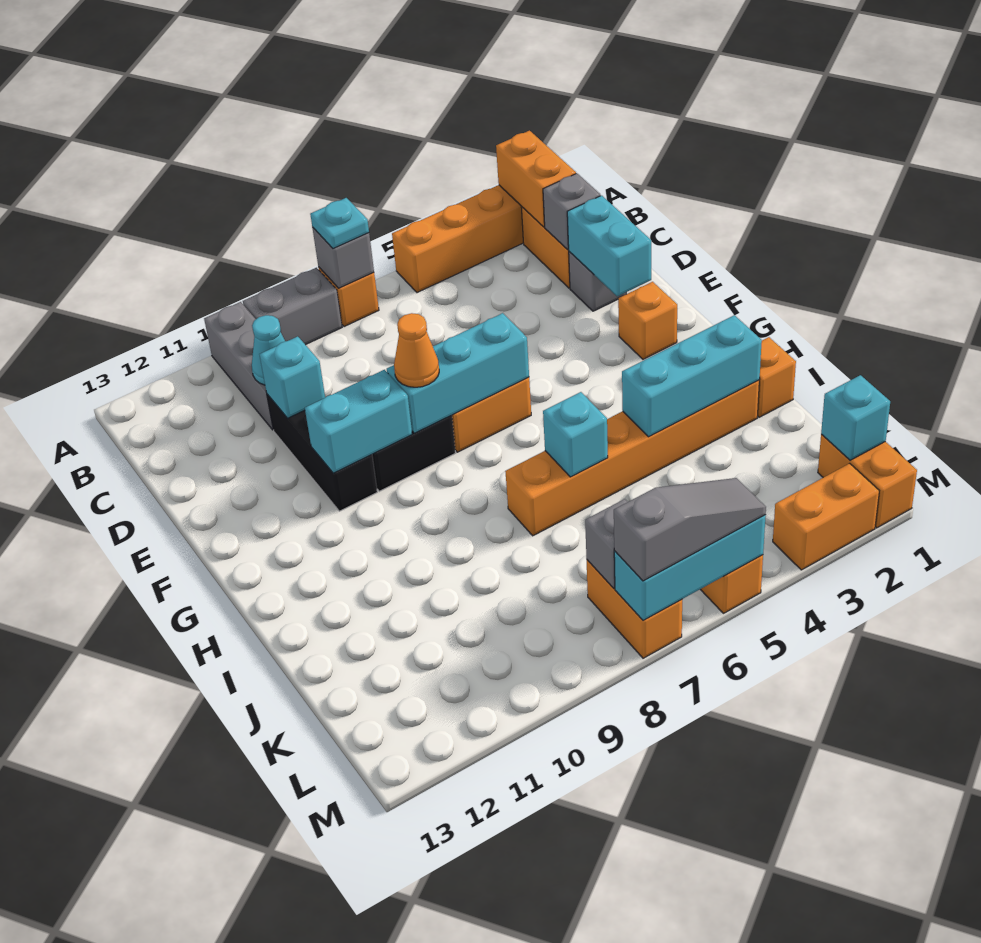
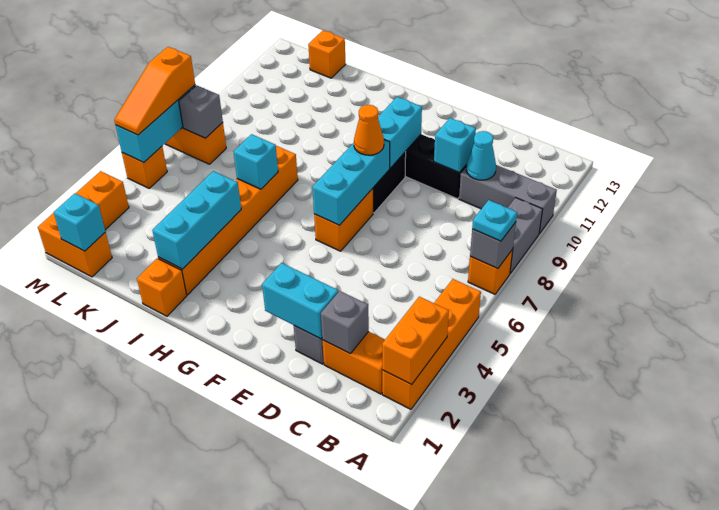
orange 1x2 brick [496,131,576,227] -> orange 1x2 brick turned to [382,297,449,384]
orange 1x1 brick [618,282,677,359] -> orange 1x1 brick moved to [308,30,346,78]
grey 1x3 slope [614,478,766,581] -> orange 1x3 slope [114,47,195,135]

